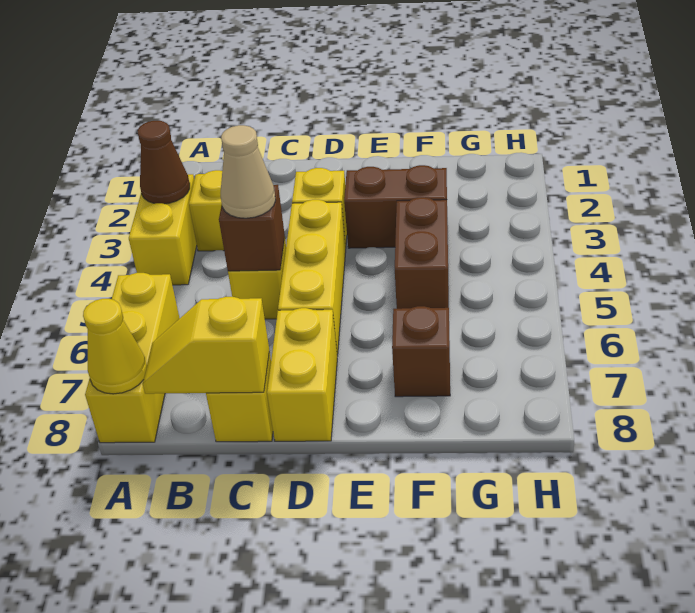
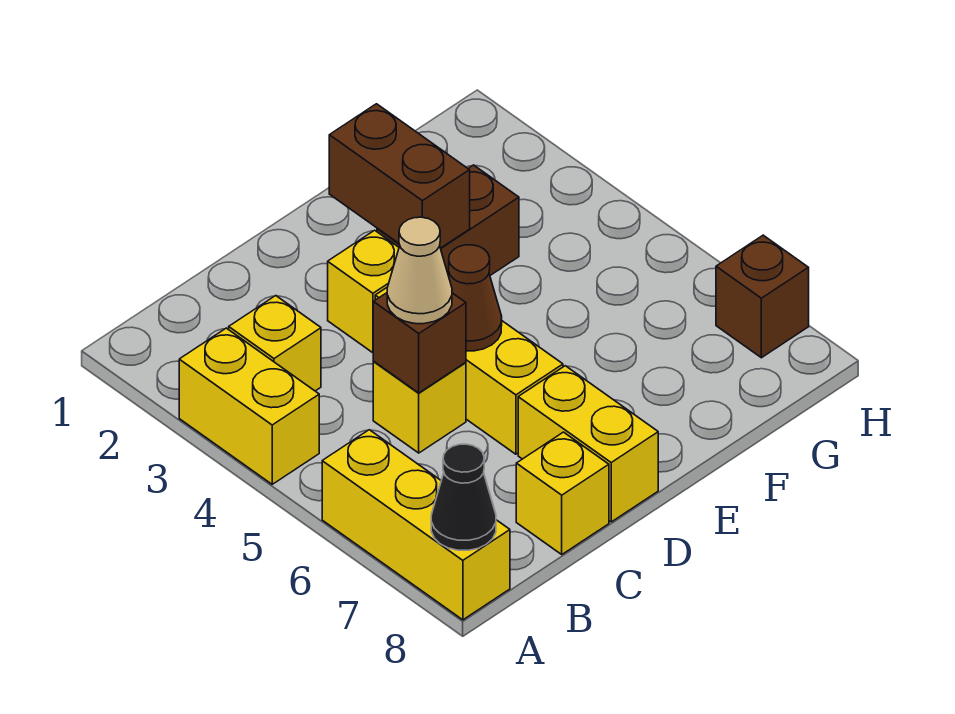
brown 1x1 cone [138,121,190,204] -> brown 1x1 cone moved to [448,245,502,351]
yellow 1x1 cone [83,299,147,394] -> black 1x1 cone [431,444,496,550]
yellow 1x2 slope [143,297,269,394] -> none
brown 1x2 brick [395,197,449,309] -> brown 1x2 brick moved to [329,104,470,248]
brown 1x1 brick [392,306,450,397] -> brown 1x1 brick moved to [716,235,809,358]

